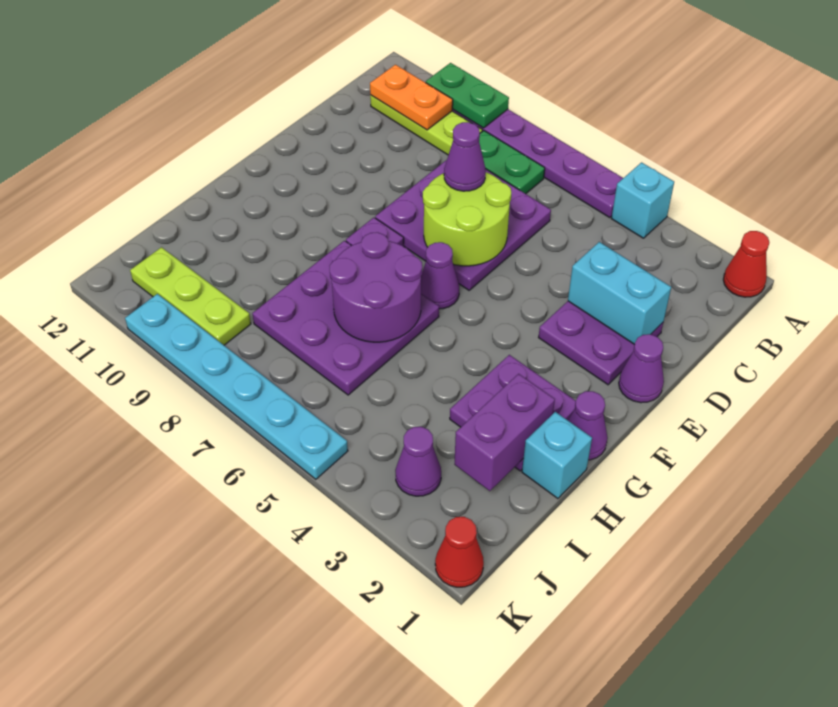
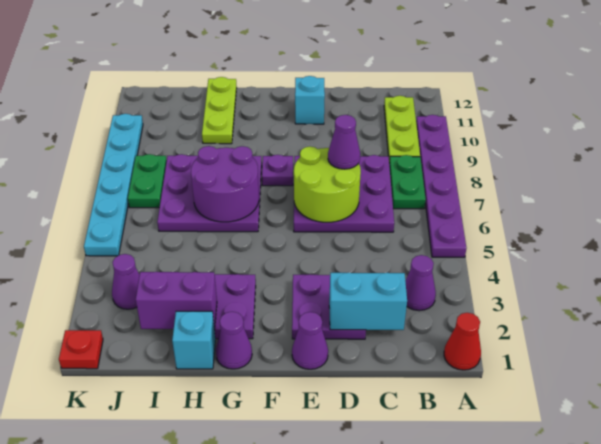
cyan 1x1 brick [611,162,674,238] -> cyan 1x1 brick moved to [295,76,325,124]
green 1x2 plate [426,63,509,128] -> green 1x2 plate moved to [128,154,167,208]
orange 1x2 plate [370,65,453,130] -> none
cyan 1x2 brick [568,242,671,345] -> cyan 1x2 brick turned to [329,273,407,330]
purple 1x1 cone [421,242,459,309] -> purple 1x1 cone moved to [405,255,436,311]
lime 1x3 plate [130,247,251,345] -> lime 1x3 plate moved to [202,77,237,144]
red 1x1 cone [435,517,484,587] -> red 1x1 plate [59,330,103,369]

